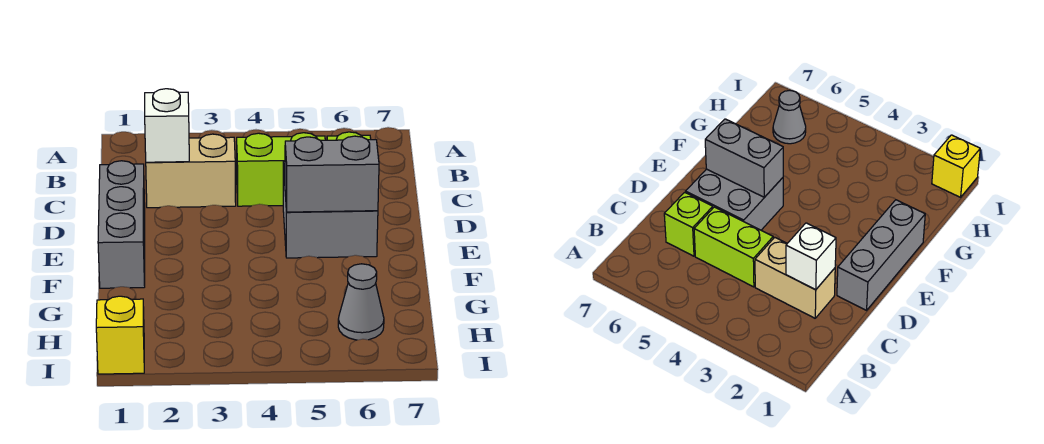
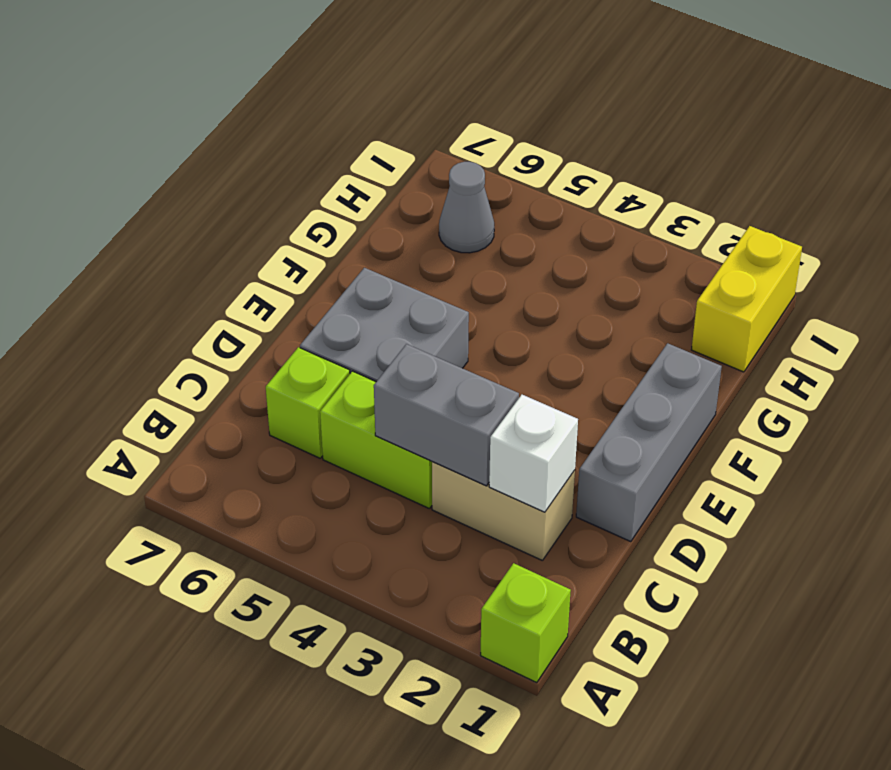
none -> lime 1x1 brick [480,563,571,683]
grey 1x2 brick [285,136,379,212] -> grey 1x2 brick moved to [374,344,519,486]
yellow 1x1 brick [96,296,144,374] -> yellow 1x2 brick [691,226,802,372]

